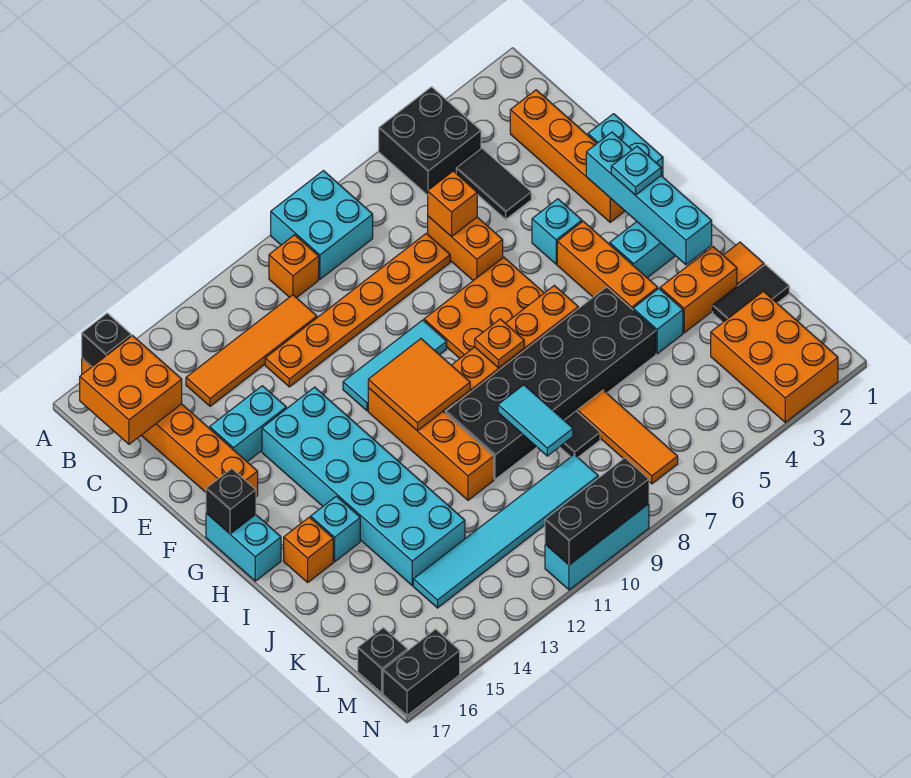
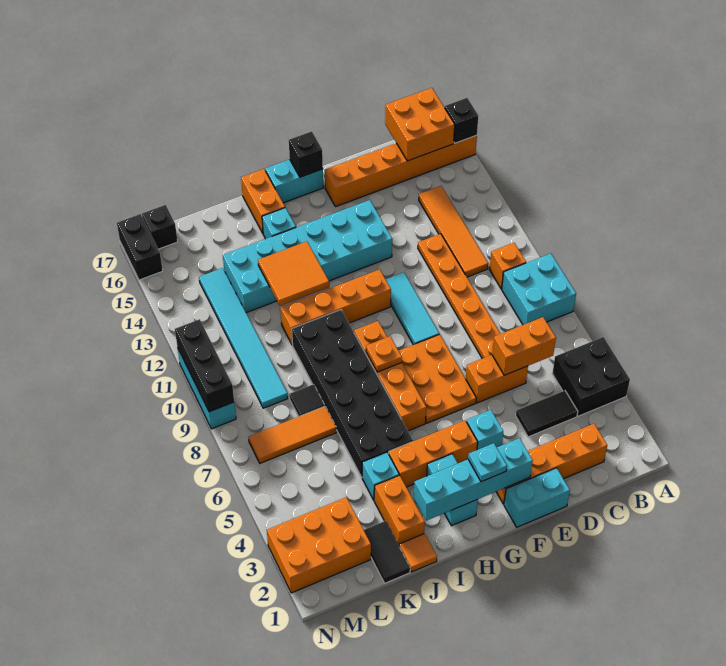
orange 1x1 brick [428,171,477,237] -> orange 1x2 brick [492,317,556,375]
cyan 1x2 brick [210,386,286,462] -> none
orange 2x2 tile [368,339,470,431] -> orange 2x2 tile moved to [258,241,329,306]
orange 1x1 brick [284,517,333,582] -> orange 1x2 brick [241,169,285,233]
cyan 1x2 tile [498,385,573,456] -> none

